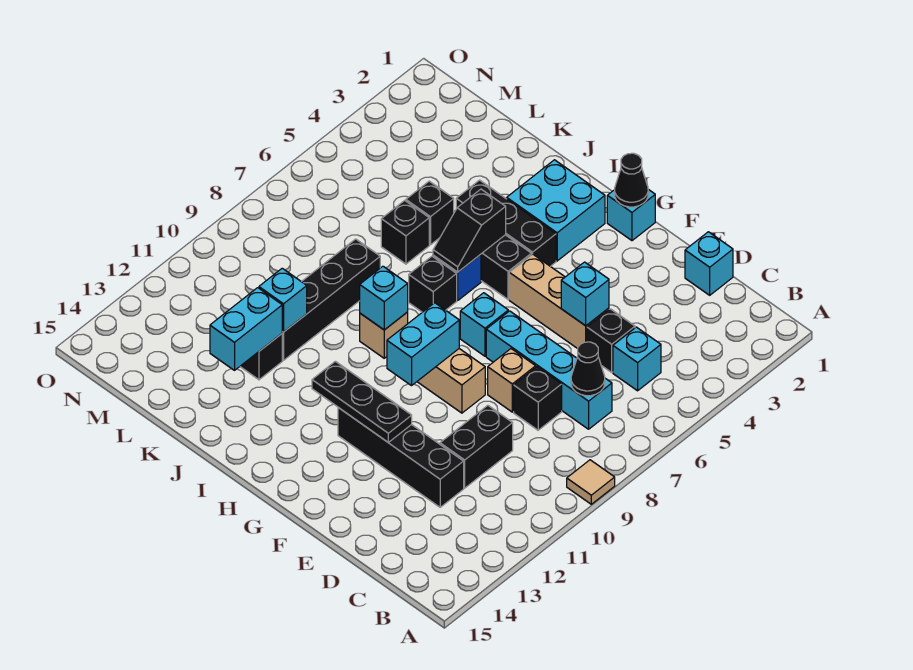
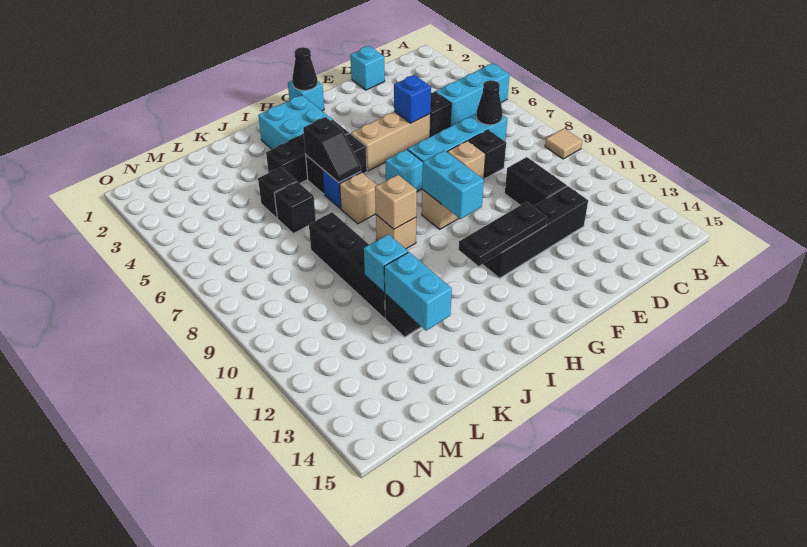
cyan 1x1 brick [613,327,661,391] -> cyan 1x3 brick [436,63,510,127]
cyan 1x1 brick [561,262,609,326] -> blue 1x1 brick [394,75,431,123]
black 1x1 brick [409,256,457,312] -> tan 1x1 brick [340,172,377,224]
cyan 1x1 brick [360,266,408,330] -> tan 1x1 brick [375,175,417,229]

